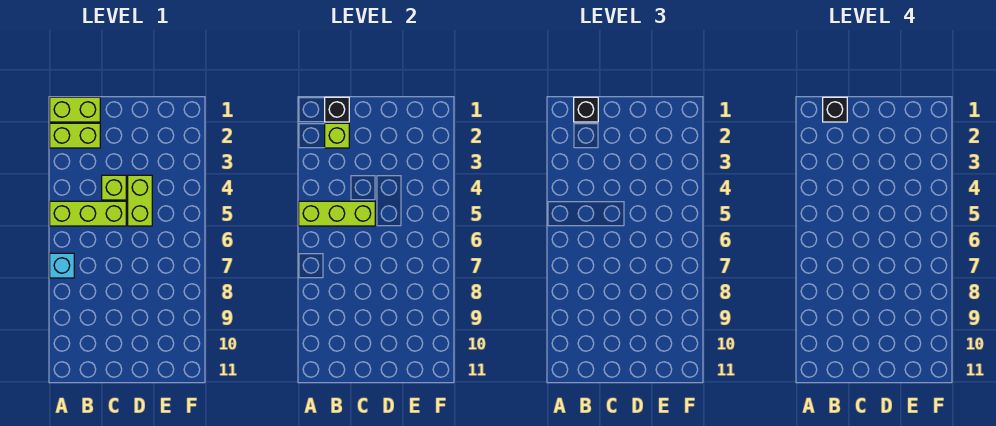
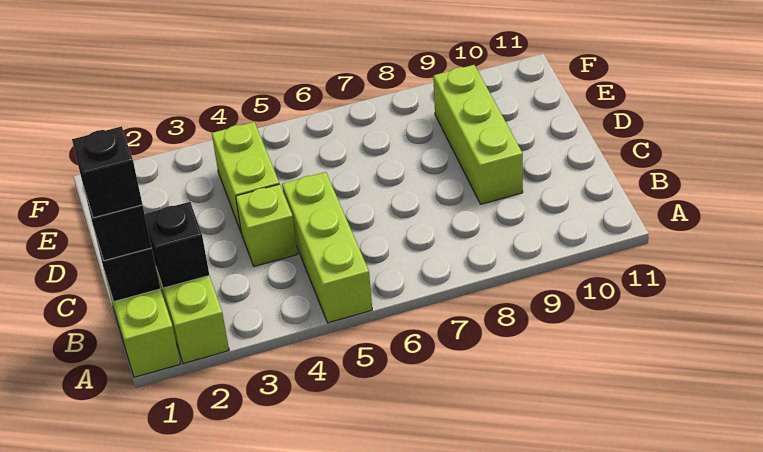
lime 1x3 brick [299,201,375,226] -> lime 1x3 brick moved to [433,65,523,204]
cyan 1x1 brick [50,253,74,278] -> none
lime 1x1 brick [325,123,349,148] -> black 1x1 brick [145,202,210,288]
lime 1x2 brick [128,175,152,226] -> lime 1x2 brick turned to [212,122,279,232]

